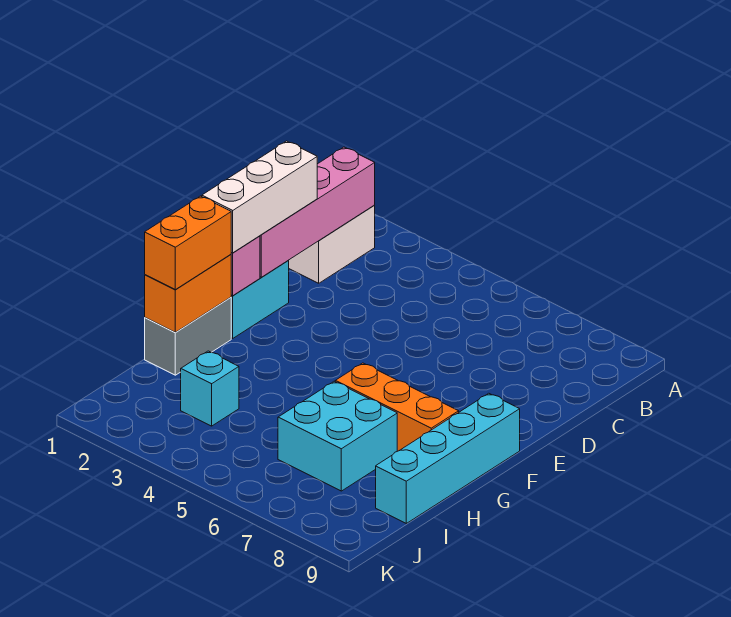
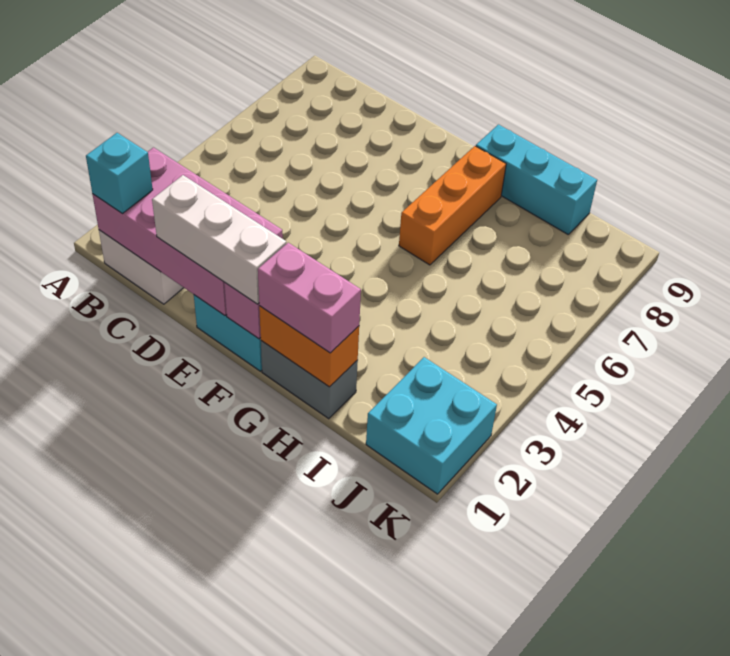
pink 1x4 brick [260,147,375,277] -> pink 2x4 brick [93,148,283,315]
cyan 1x4 brick [376,393,520,523] -> cyan 1x3 brick [476,125,597,234]
orange 1x2 brick [145,196,231,290] -> pink 1x2 brick [258,243,361,353]
cyan 2x2 brick [278,381,397,491] -> cyan 2x2 brick moved to [366,357,497,494]
cyan 1x1 brick [181,351,239,426] -> cyan 1x1 brick moved to [86,133,153,214]

